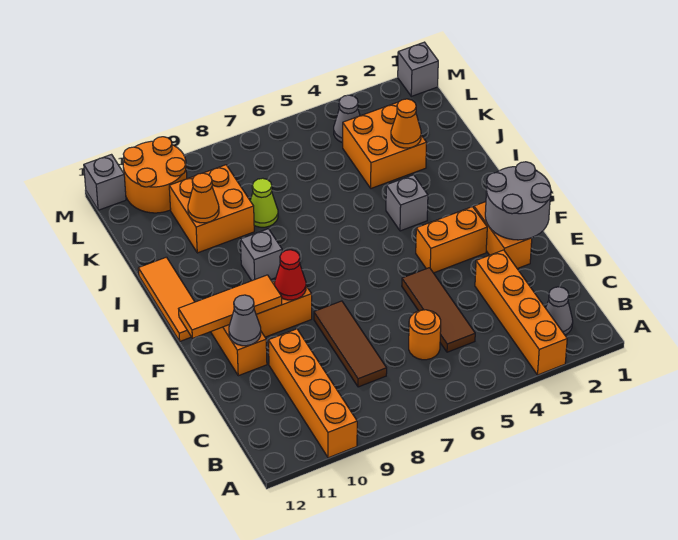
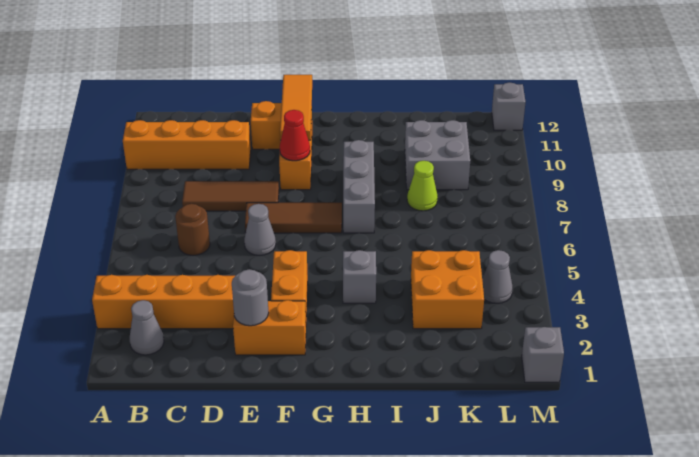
brown 1x3 tile [402,268,475,352] -> brown 1x3 tile moved to [245,203,342,233]
orange 1x1 round brick [409,310,441,360] -> brown 1x1 round brick [175,204,210,255]
grey 2x2 round brick [485,162,551,240] -> grey 1x1 round brick [232,269,269,326]
grey 1x1 cone [229,295,261,346] -> grey 1x1 cone moved to [244,204,276,255]
orange 1x3 tile [138,257,195,341] -> none
grey 1x1 brick [240,229,282,281] -> grey 1x3 brick [343,140,375,233]
orange 1x1 cone [391,99,421,148] -> none
orange 2x2 brick [169,165,254,253] -> grey 2x2 brick [405,120,470,190]
orange 1x1 cone [188,173,219,223] -> none
orange 2x2 round brick [123,137,187,213] -> none

